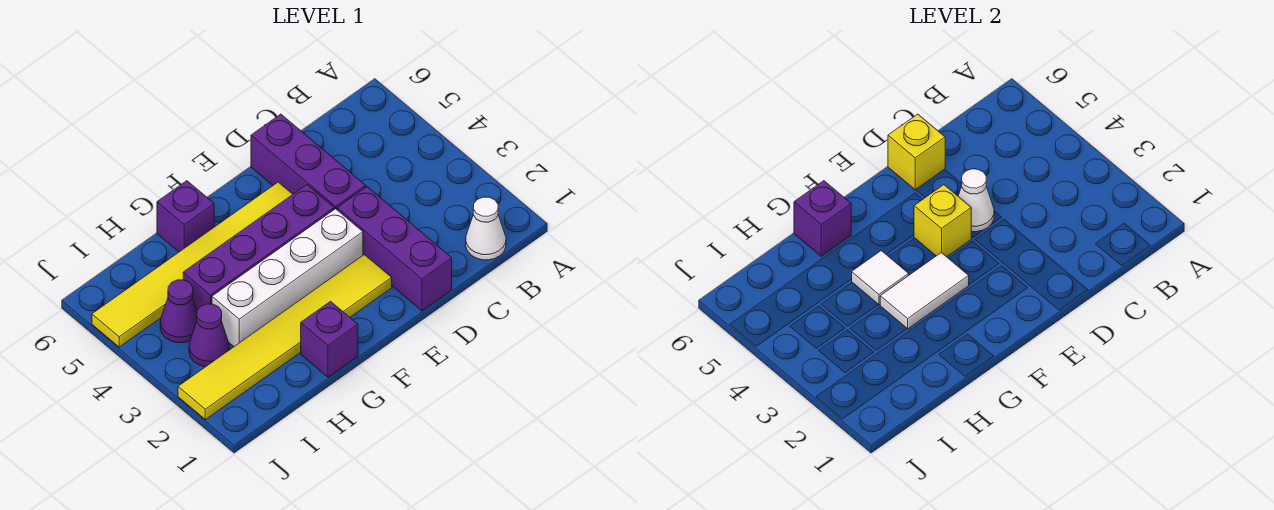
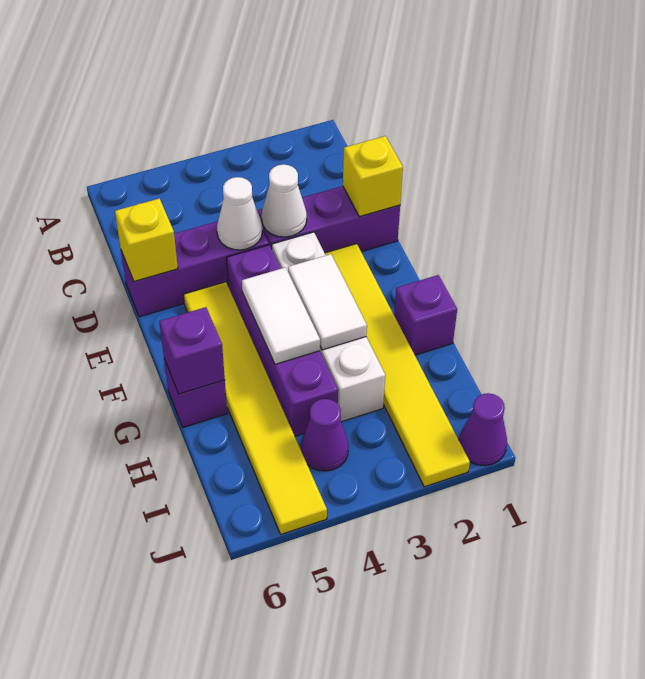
white 1x1 cone [466,197,506,260] -> white 1x1 cone moved to [262,164,307,237]
yellow 1x1 brick [914,185,971,257] -> yellow 1x1 brick moved to [343,136,403,217]
white 1x1 tile [852,251,909,305] -> white 1x2 tile [242,267,320,364]
purple 1x1 cone [189,304,229,367] -> purple 1x1 cone moved to [459,393,507,466]

